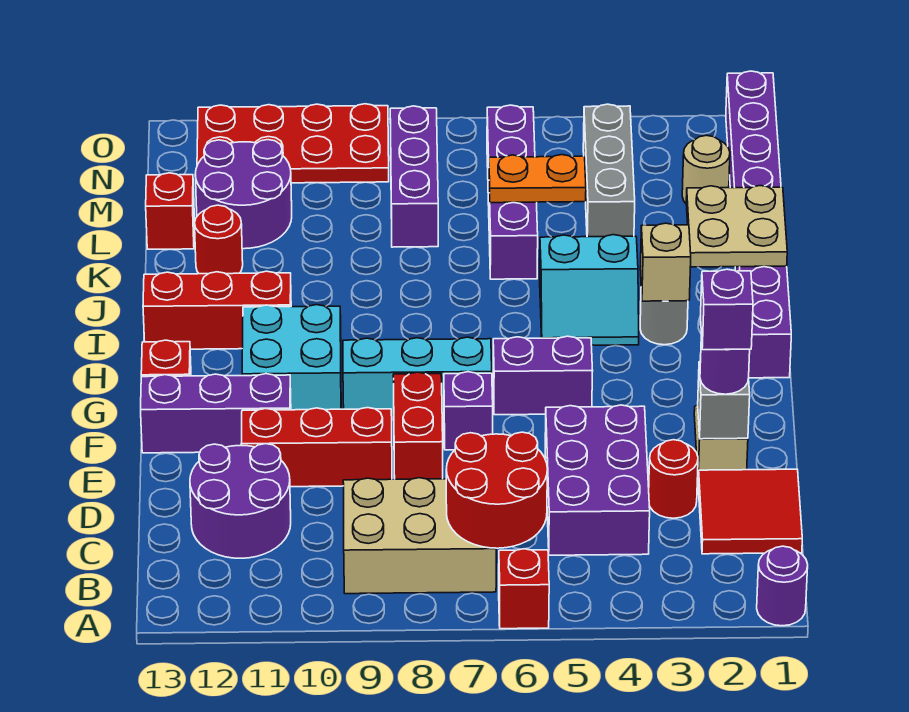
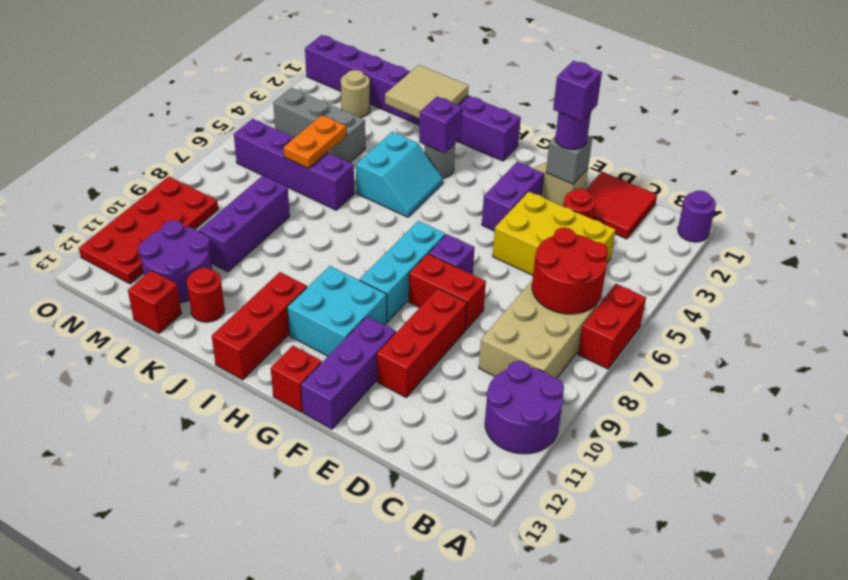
red 1x1 brick [499,549,549,629] -> red 1x2 brick [578,284,646,369]
purple 2x3 brick [545,405,650,555] -> yellow 2x3 brick [493,192,616,275]
purple 2x2 round brick [190,444,291,558] -> purple 2x2 round brick moved to [485,361,564,454]
purple 1x2 brick [493,336,593,415] -> purple 1x2 brick moved to [482,162,544,231]
tan 1x1 brick [640,223,691,301] -> purple 1x1 brick [419,97,463,153]
tan 2x2 plate [686,186,787,267] -> tan 2x2 tile [385,65,469,119]
purple 1x3 brick [390,106,438,247] -> purple 1x3 brick turned to [199,176,290,272]

